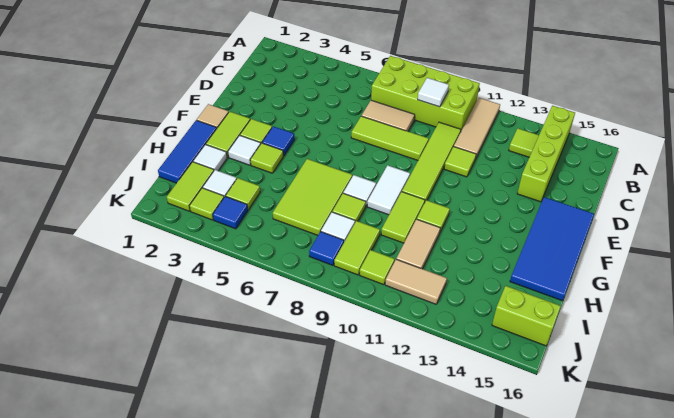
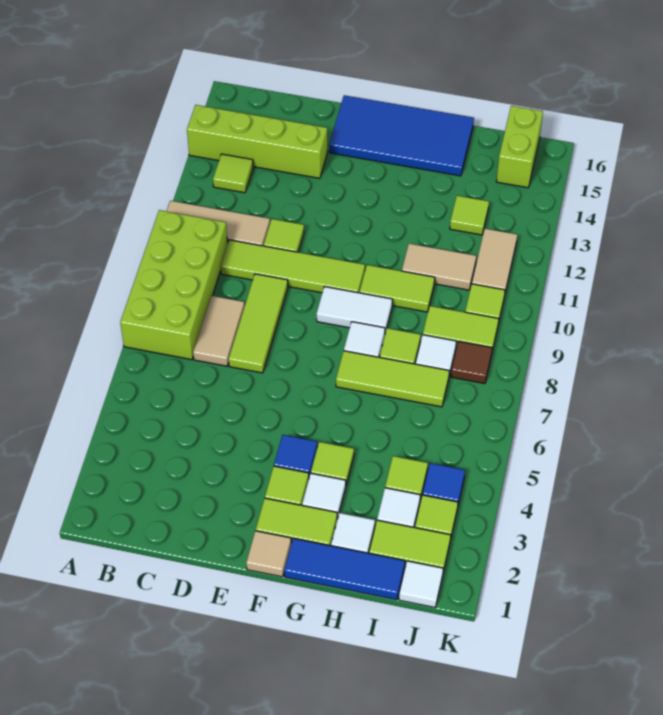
white 1x1 tile [418,78,449,107] -> white 1x1 tile moved to [399,561,443,607]
lime 2x3 tile [273,159,352,235] -> lime 1x3 tile [336,351,450,407]
lime 1x1 tile [417,200,450,232] -> lime 1x1 tile moved to [450,196,489,235]
blue 1x1 tile [309,232,344,265] -> brown 1x1 tile [451,341,492,384]

